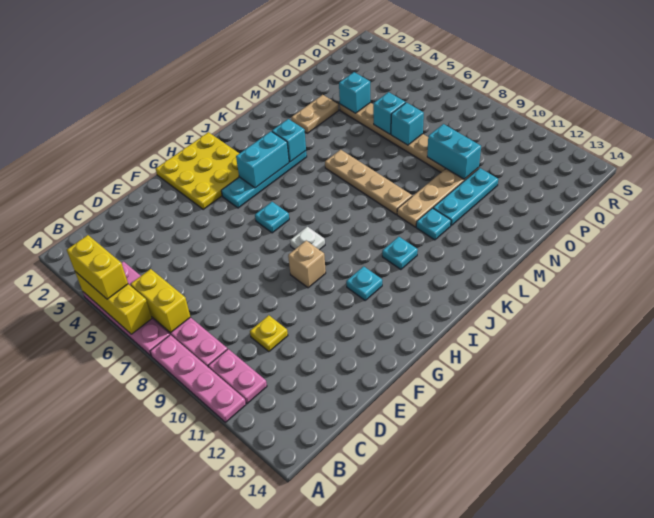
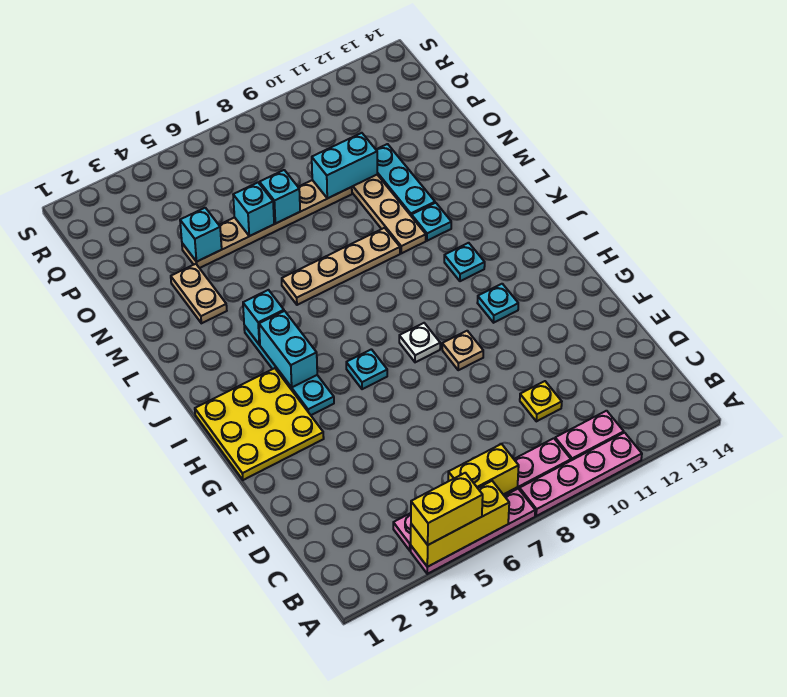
tan 1x1 brick [288,241,326,288] -> tan 1x1 plate [442,331,483,370]

